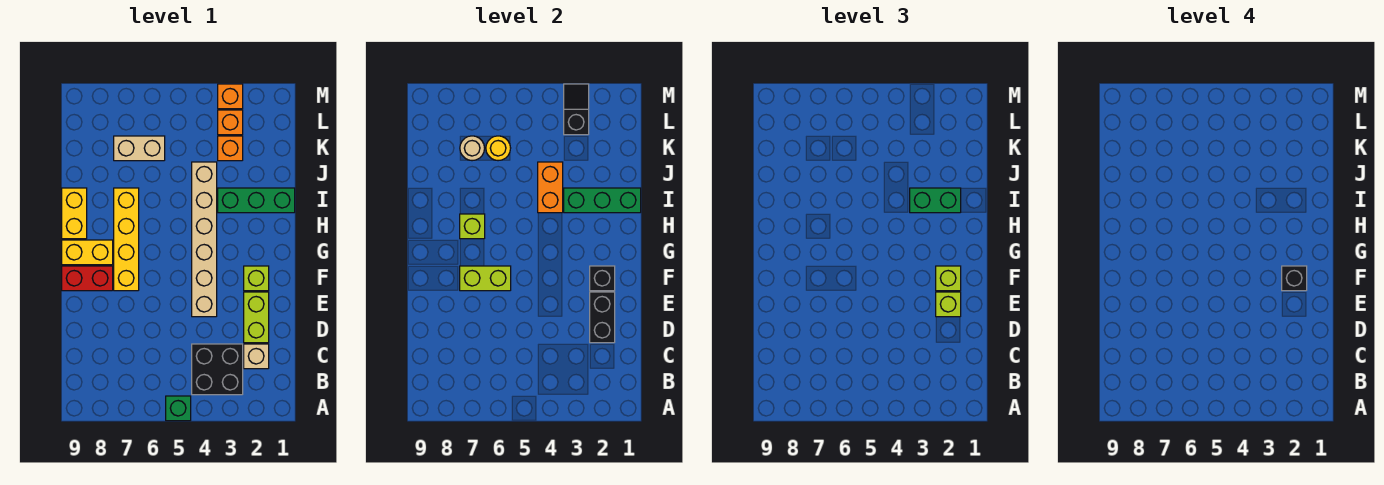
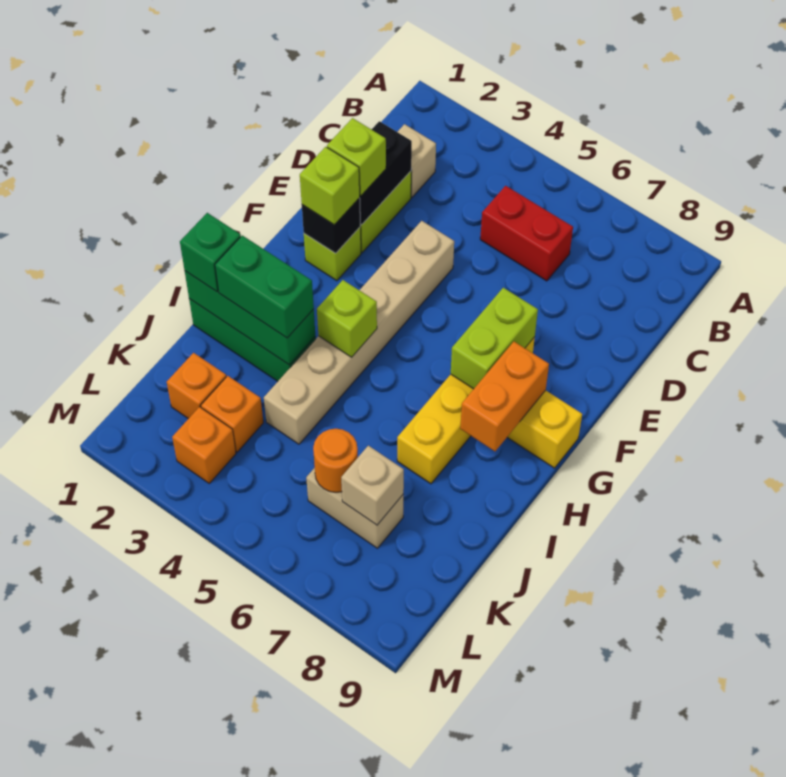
green 1x1 brick [166,396,191,421] -> green 1x1 brick moved to [180,213,241,292]
black 2x2 brick [192,344,243,395] -> none
black 1x1 brick [1282,266,1307,291] -> none
lime 1x2 brick [460,266,511,291] -> lime 1x2 brick turned to [451,288,538,389]
red 1x2 brick [62,266,113,291] -> red 1x2 brick moved to [480,186,573,281]
lime 1x1 brick [460,214,485,239] -> lime 1x1 brick moved to [317,280,377,357]
yellow 1x2 brick [62,188,87,239] -> none
orange 1x2 brick [538,162,563,213] -> orange 1x2 brick moved to [460,342,549,451]
yellow 1x1 round brick [486,136,511,161] -> orange 1x1 round brick [313,429,358,492]
tan 1x1 round brick [460,136,485,161] -> tan 1x1 brick [341,446,404,525]
black 1x2 slope [564,84,589,135] -> none
orange 1x1 brick [218,84,243,109] -> orange 1x1 brick moved to [167,353,226,419]

